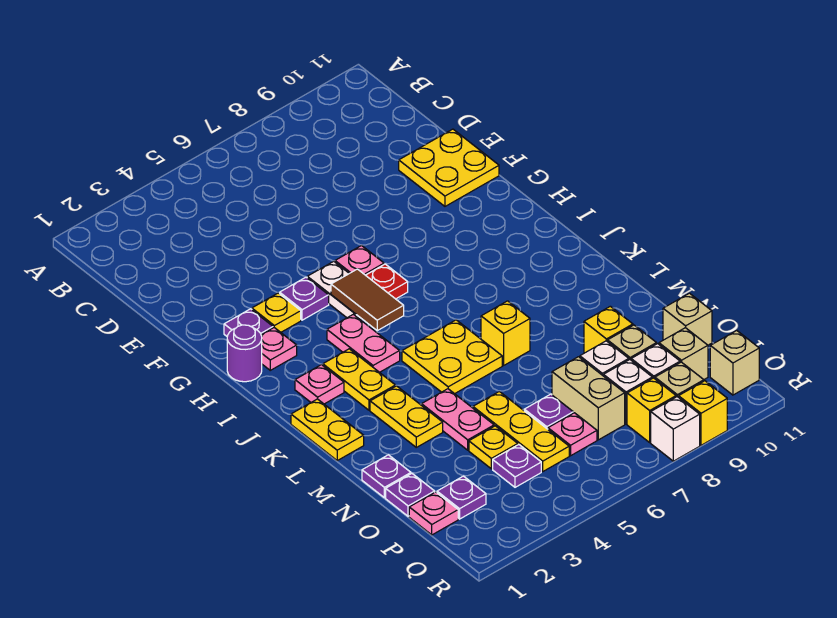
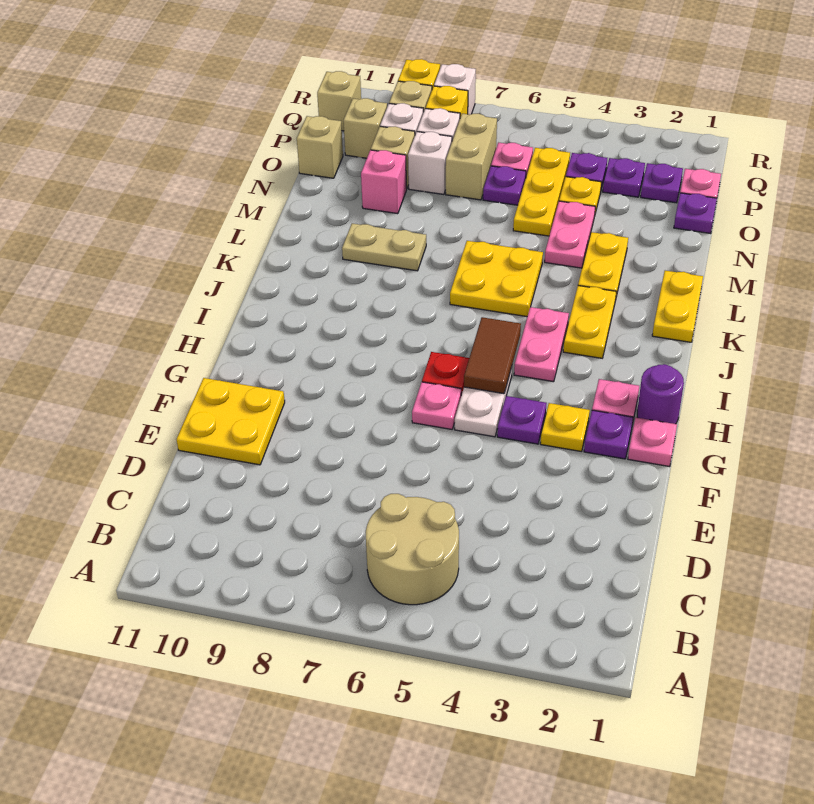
none -> tan 2x2 round brick [366,494,459,605]
pink 1x1 plate [295,365,344,404] -> pink 1x1 plate moved to [628,418,677,467]
yellow 1x1 brick [481,301,530,365] -> none
none -> tan 1x2 plate [342,223,426,271]
purple 1x1 plate [362,455,411,498] -> purple 1x1 plate moved to [603,158,645,197]
yellow 1x1 brick [584,306,633,353] -> pink 1x1 brick [361,150,407,214]

